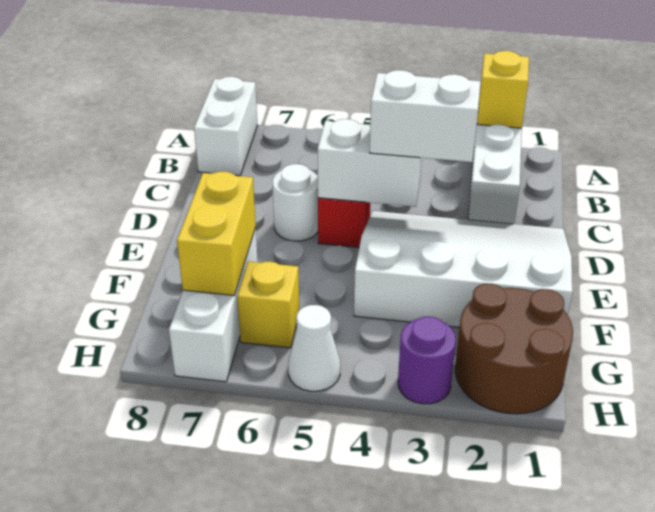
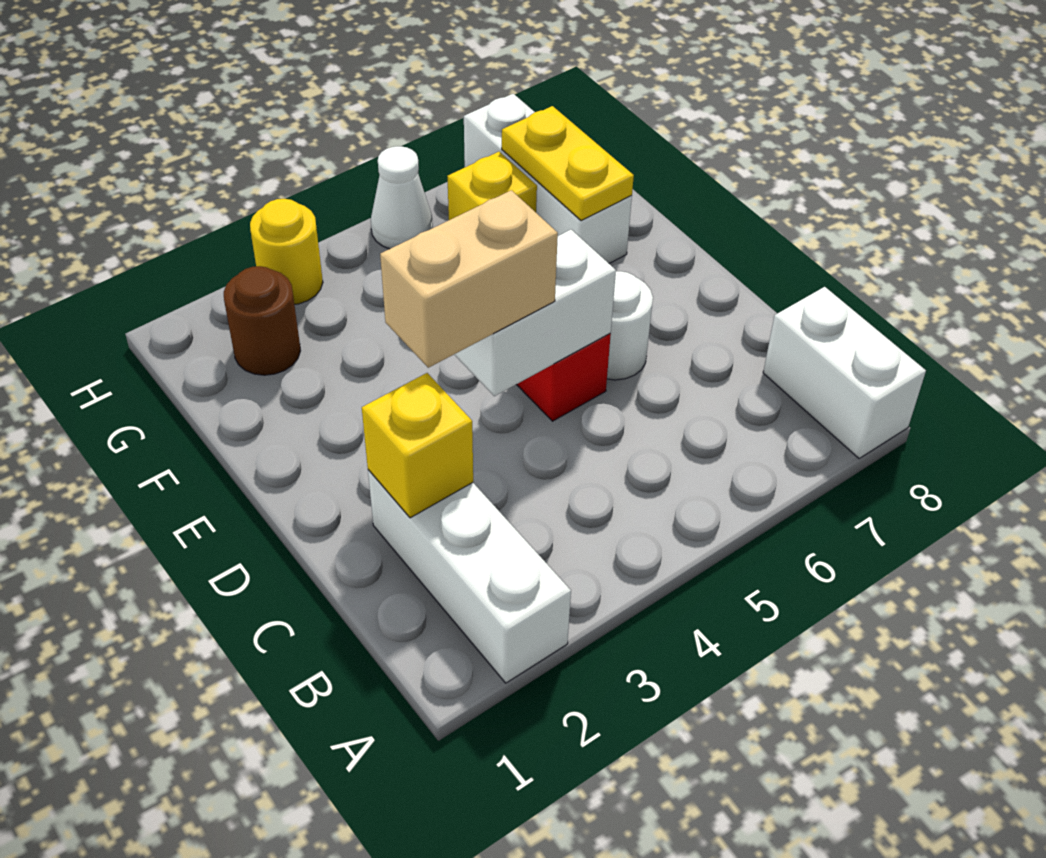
yellow 1x1 brick [477,51,529,128] -> yellow 1x1 brick moved to [362,373,473,518]
white 3x4 slope [354,211,572,327] -> none
white 1x2 brick [370,70,481,162] -> tan 1x2 brick [380,190,558,368]
yellow 1x2 brick [177,172,256,296] -> yellow 1x2 plate [502,106,634,221]
brown 2x2 round brick [455,284,573,414] -> brown 1x1 round brick [224,266,301,375]
purple 1x1 round brick [398,317,456,404] -> yellow 1x1 round brick [250,199,323,304]

